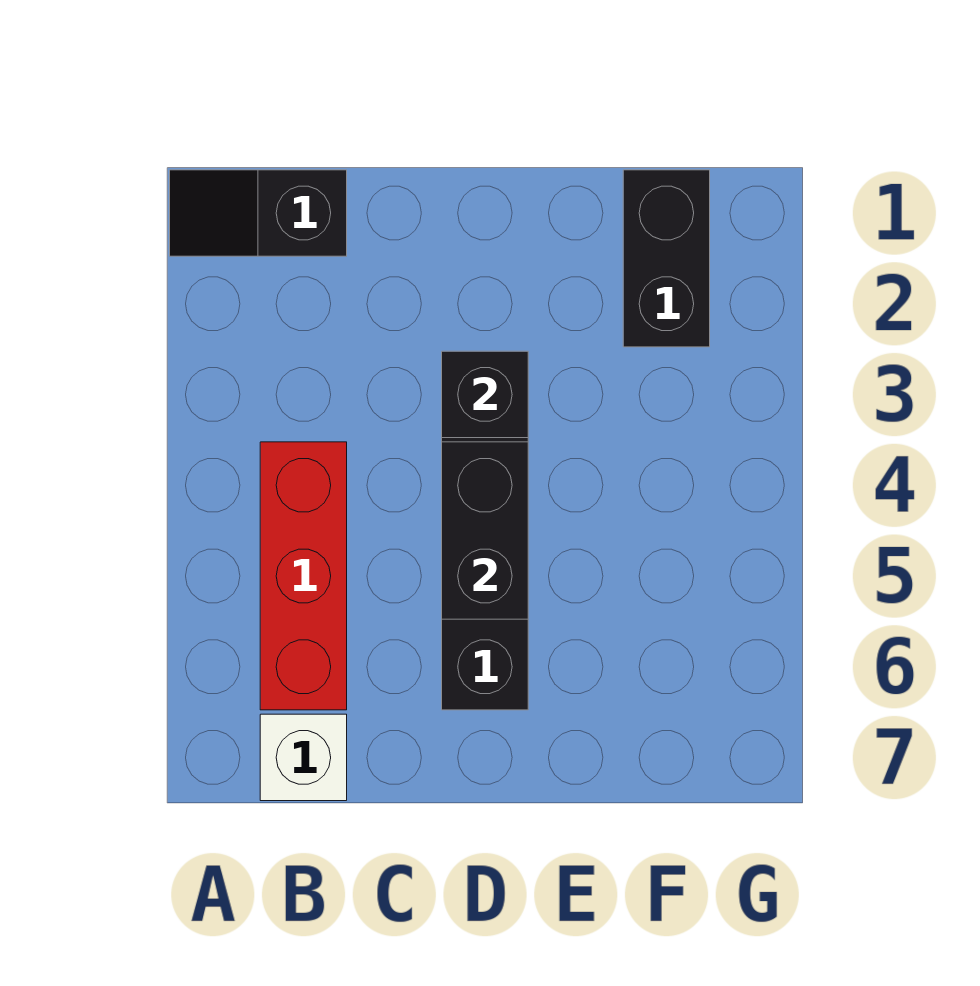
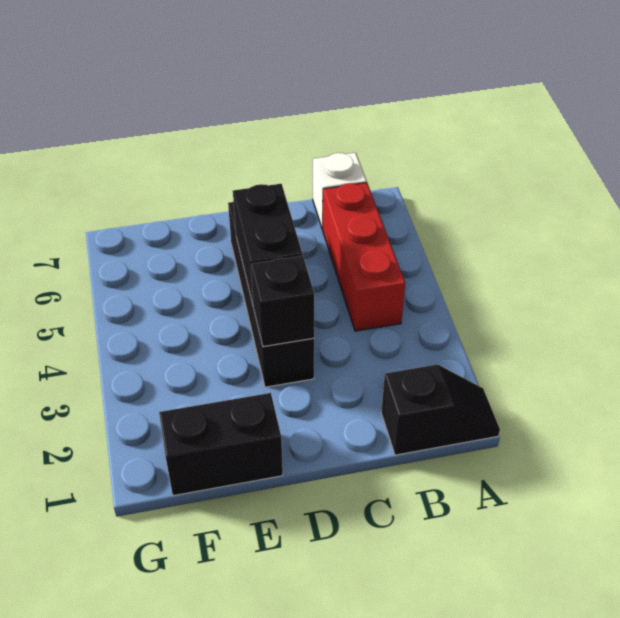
black 1x2 brick [623,170,710,347] -> black 1x2 brick turned to [159,393,283,496]

